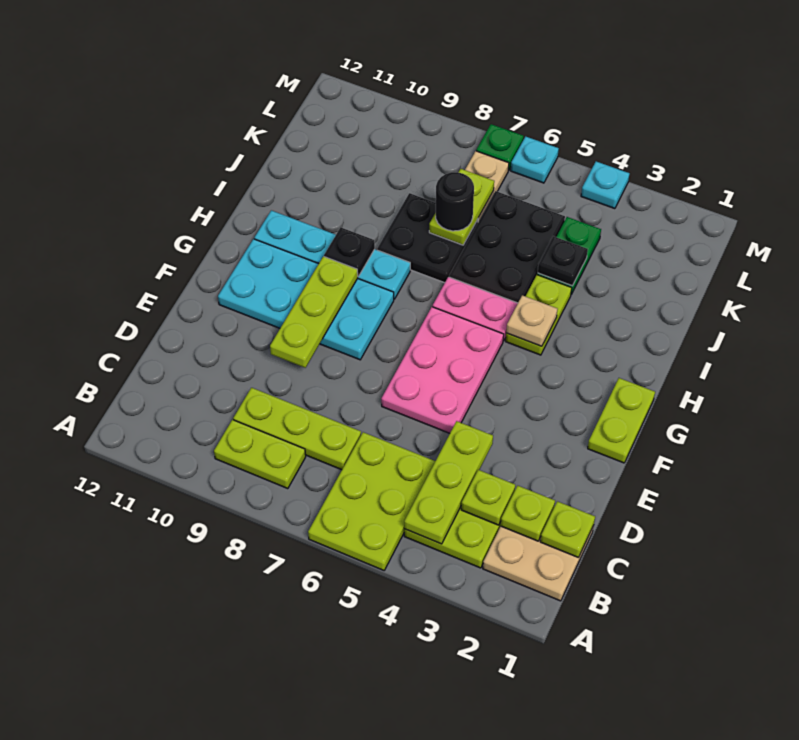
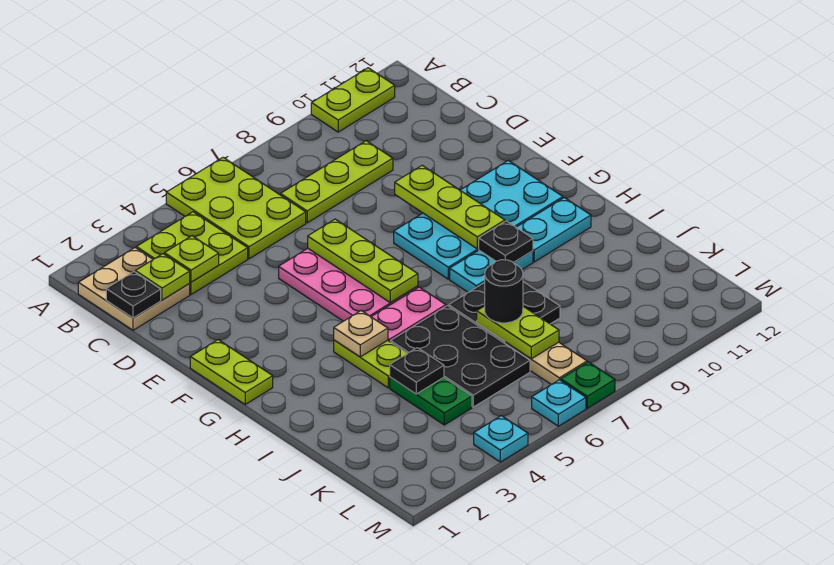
lime 1x3 plate [404,421,493,544] -> lime 1x3 plate moved to [308,219,418,303]
lime 1x2 plate [214,420,306,489] -> lime 1x2 plate moved to [311,68,395,132]
lime 1x1 plate [540,501,595,558] -> black 1x1 plate [106,272,161,318]

